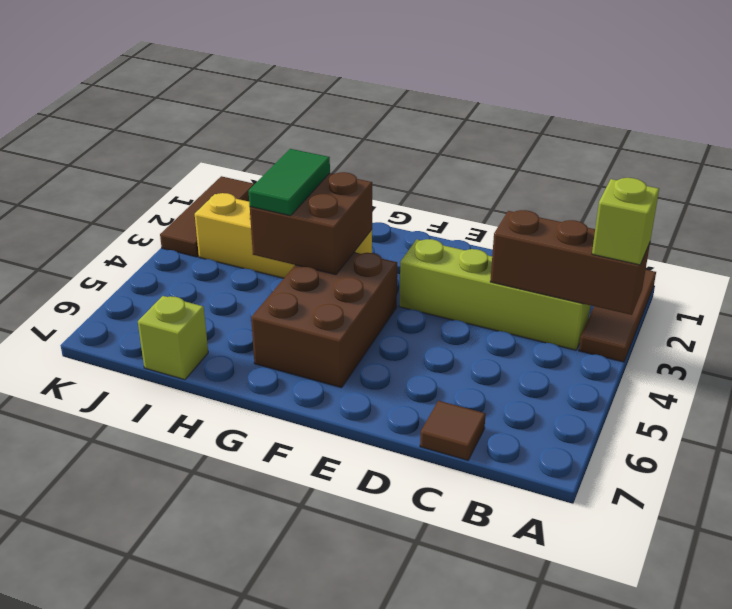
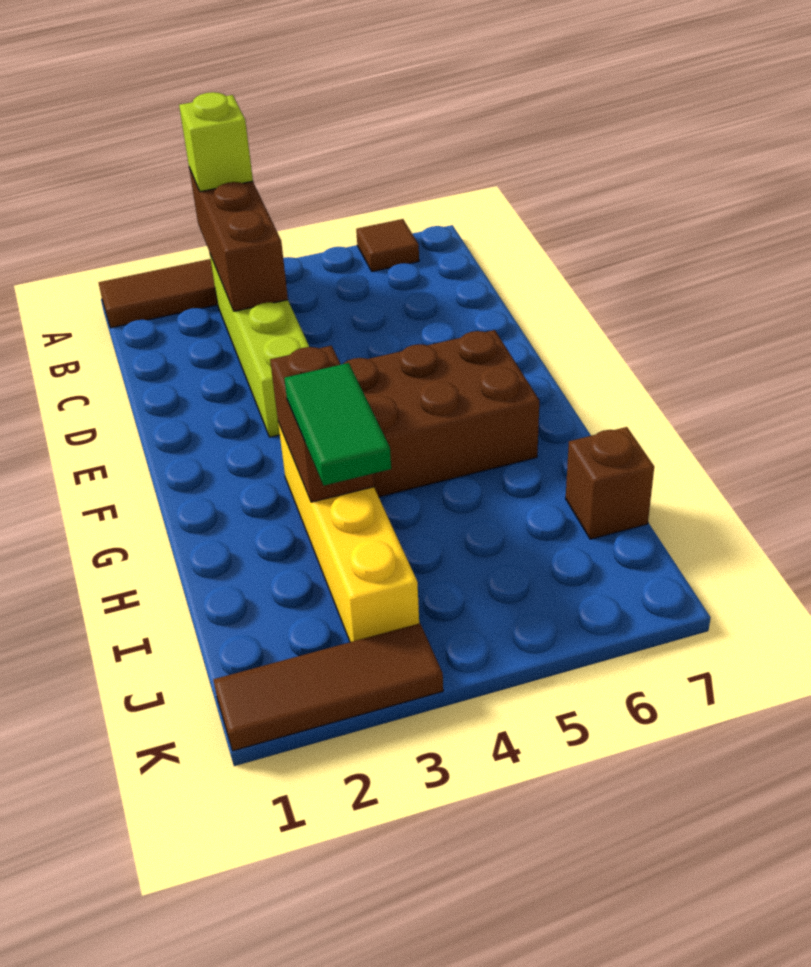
brown 1x1 tile [420,401,486,460] -> brown 1x1 tile moved to [356,219,419,272]
brown 2x2 brick [250,172,372,275] -> brown 1x2 brick [270,346,374,502]
green 1x2 tile [249,149,330,216] -> green 1x2 tile turned to [284,363,391,486]
lime 1x1 brick [138,296,208,380] -> brown 1x1 brick [566,427,654,539]

